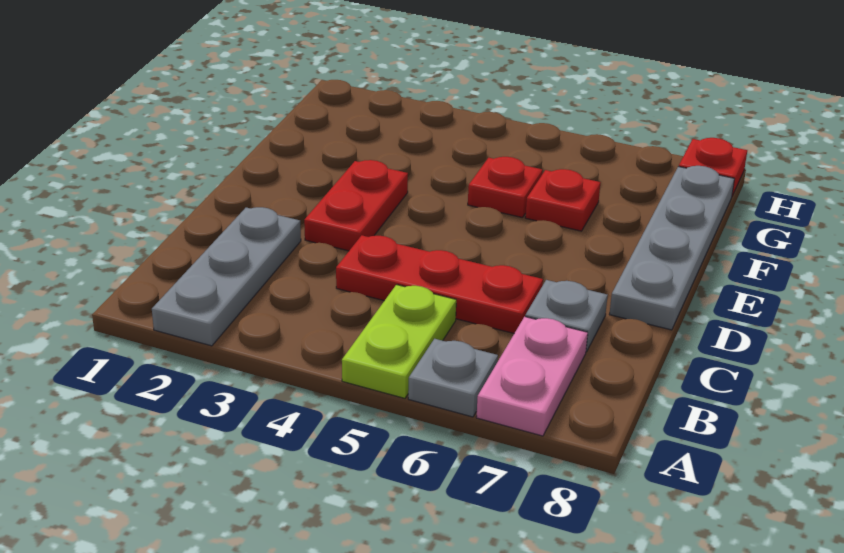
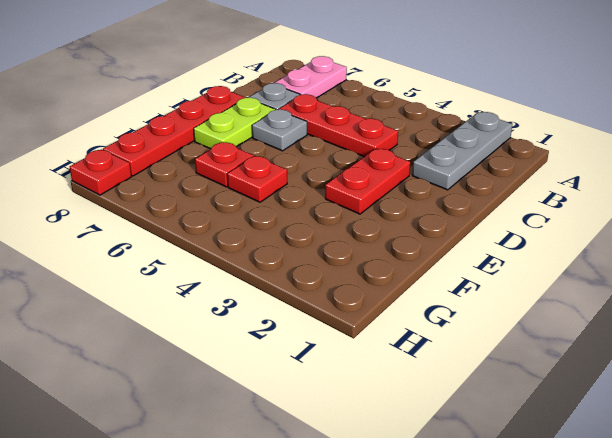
lime 1x2 plate [342,285,456,398] -> lime 1x2 plate moved to [194,98,276,149]
grey 1x1 plate [408,339,498,417] -> grey 1x1 plate moved to [252,109,307,151]
grey 1x4 plate [609,166,734,330] -> red 1x4 plate [103,86,245,176]

